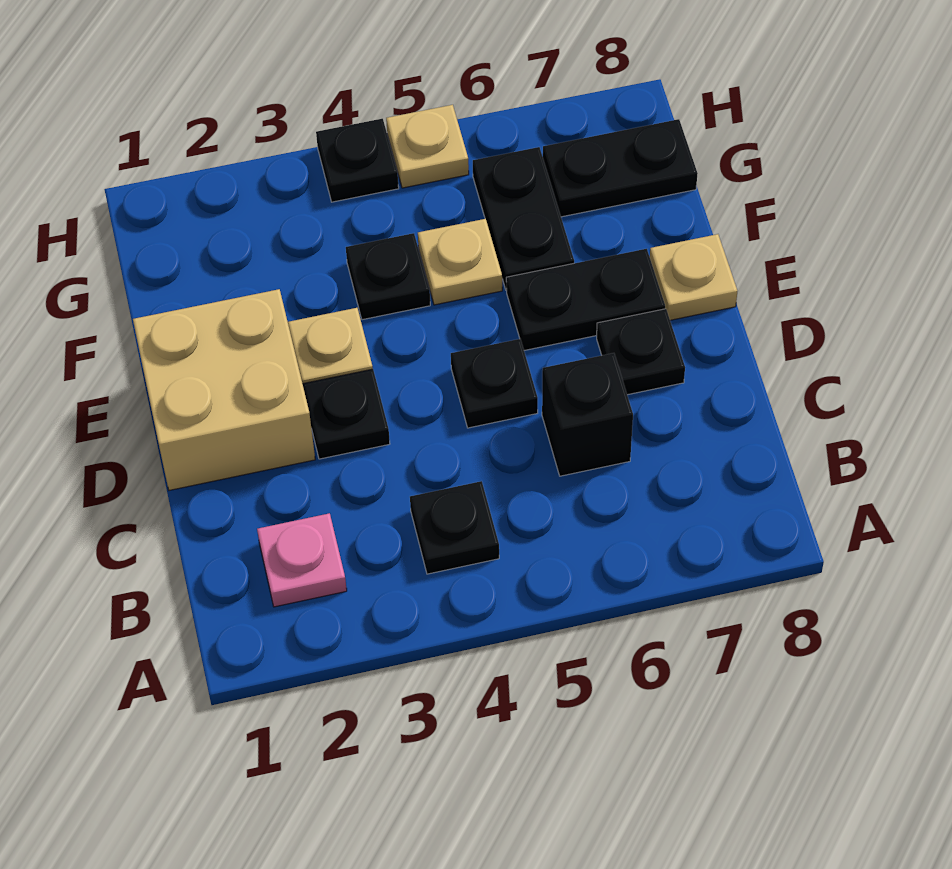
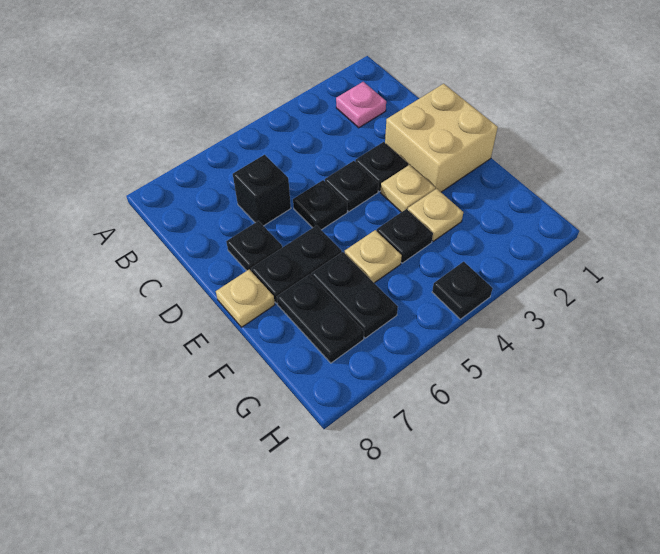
black 1x1 plate [410,481,499,574] -> black 1x1 plate moved to [325,161,378,212]
black 1x2 plate [543,119,698,217] -> black 1x2 plate turned to [277,274,364,363]
tan 1x1 plate [386,105,469,188] -> tan 1x1 plate moved to [408,189,463,241]

